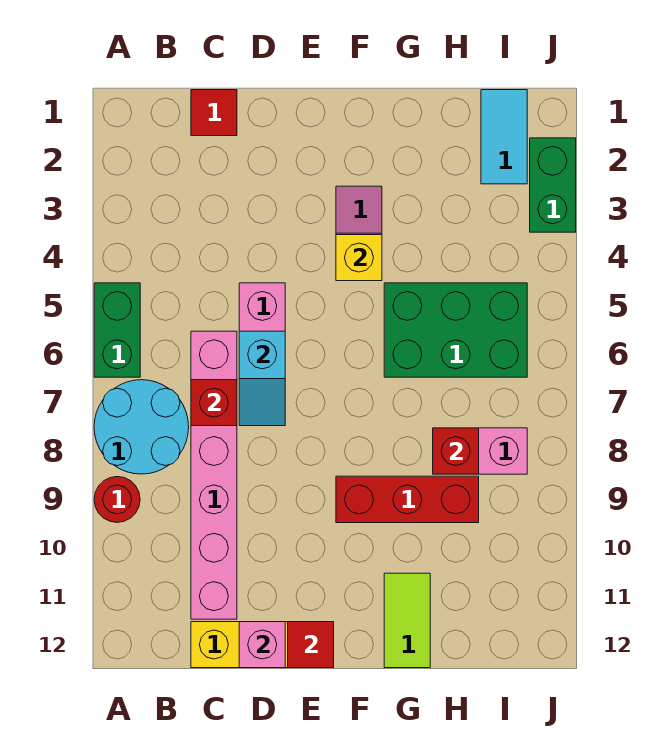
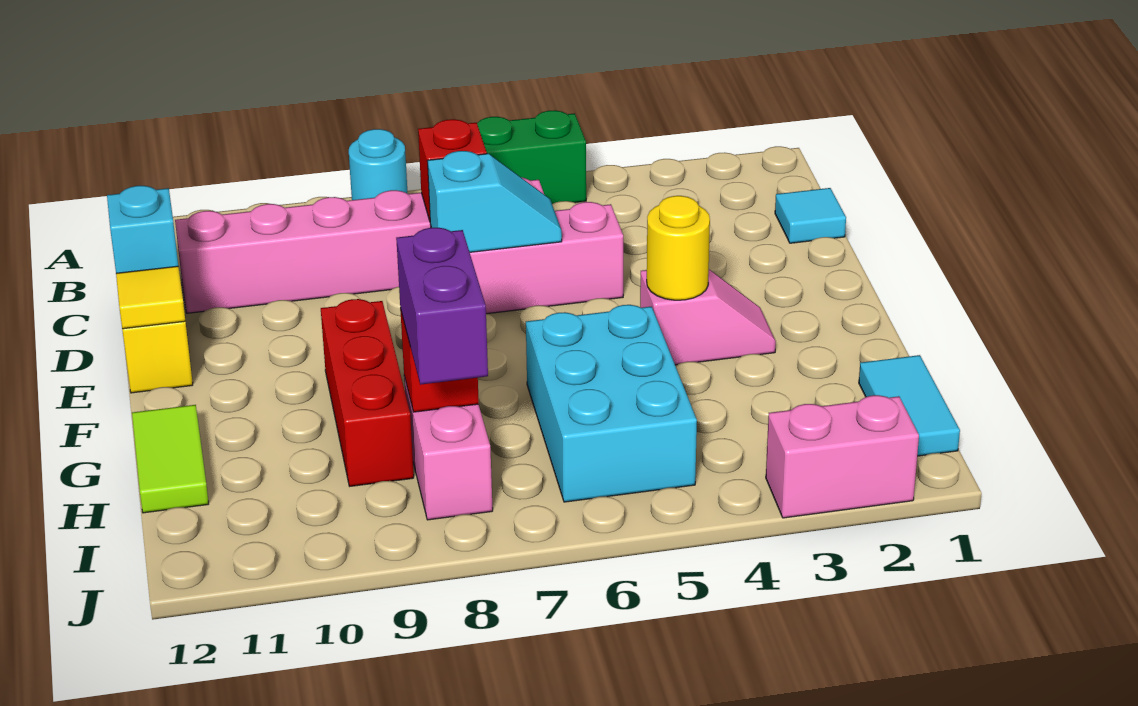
cyan 2x2 round brick [94,380,189,474] -> cyan 1x1 round brick [349,129,407,200]
red 1x1 round brick [94,477,140,523] -> none
red 1x1 tile [191,90,237,136] -> cyan 1x1 tile [775,188,846,243]
cyan 1x2 slope [239,331,285,426] -> cyan 1x2 slope turned to [428,151,562,252]
pink 1x1 brick [239,622,285,668] -> cyan 1x1 brick [107,186,178,273]
red 1x1 tile [288,622,334,668] -> yellow 1x1 tile [116,266,185,329]
yellow 1x1 brick [336,235,382,281] -> yellow 1x1 round brick [647,196,710,300]
green 2x3 brick [384,283,527,377] -> cyan 2x3 brick [526,305,697,502]
lime 1x2 tile [384,573,430,668] -> lime 1x2 tile turned to [132,405,209,513]
none -> purple 1x2 brick [396,228,488,385]
cyan 1x2 tile [481,90,527,184] -> cyan 1x2 tile turned to [859,355,960,456]
green 1x2 brick [530,138,576,232] -> pink 1x2 brick [766,395,919,518]

